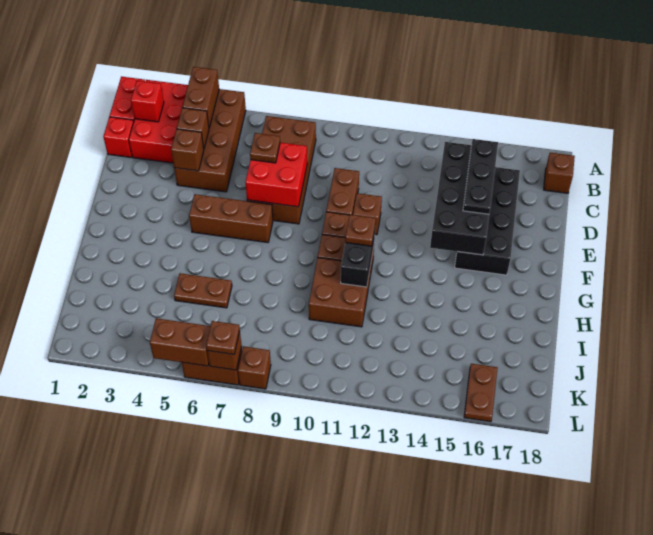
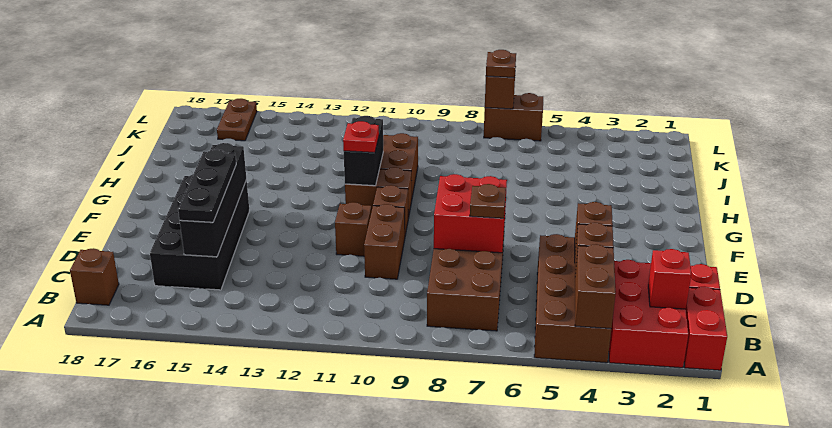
black 2x4 brick [430,142,489,255] -> black 1x4 brick [180,143,247,257]
brown 1x3 brick [189,194,273,243] -> none
brown 1x1 plate [345,215,376,246] -> red 1x1 plate [343,121,379,153]
brown 1x2 plate [174,273,232,308] -> none
brown 1x2 brick [150,318,210,366] -> none
brown 1x1 brick [238,346,271,389] -> none

